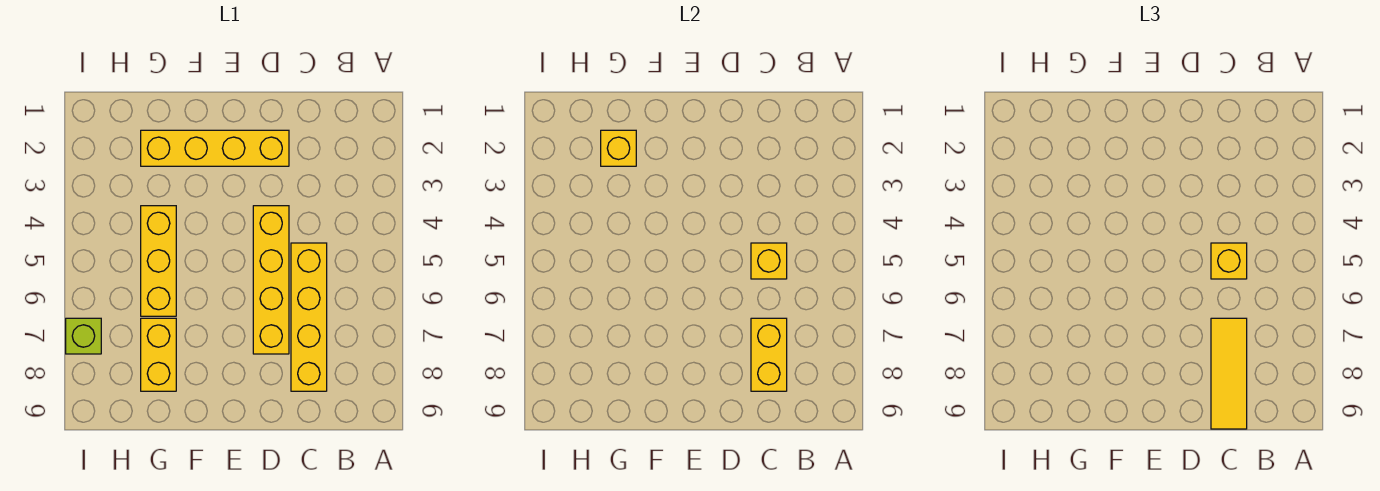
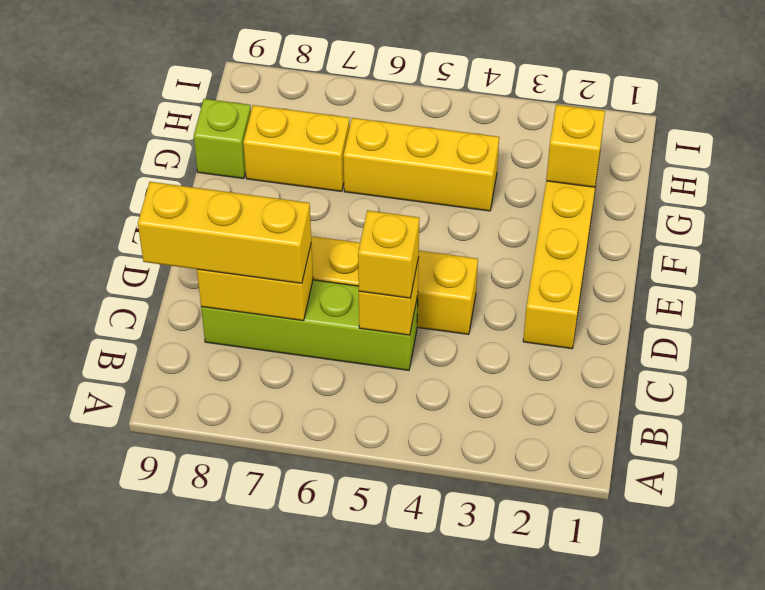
yellow 1x4 brick [291,243,327,391] -> lime 1x4 brick [201,280,418,370]
yellow 1x3 tile [1211,318,1247,429] -> yellow 1x3 brick [138,182,311,283]
lime 1x1 brick [66,318,101,354] -> lime 1x1 brick moved to [194,99,251,179]

